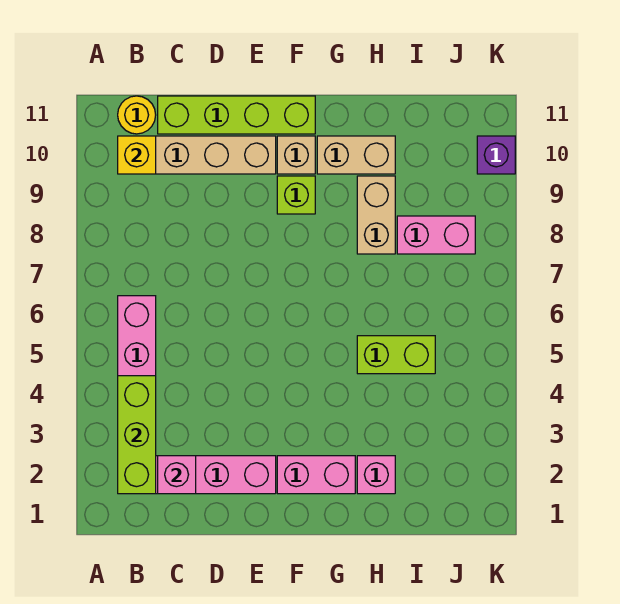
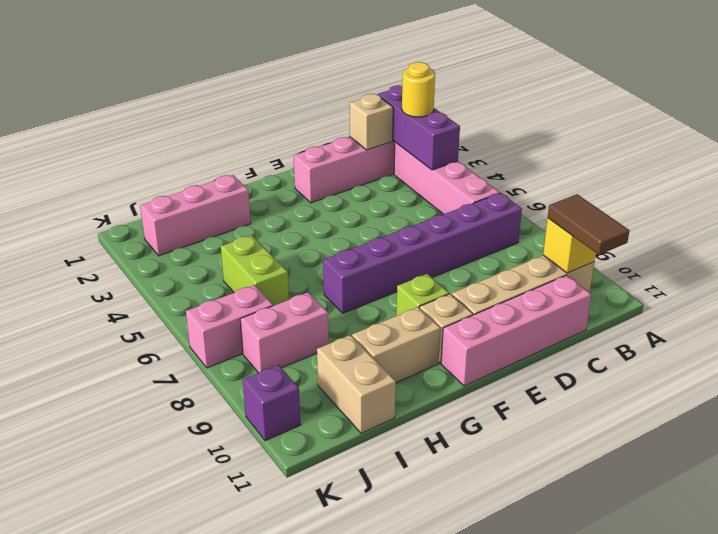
lime 1x3 brick [118,376,156,494] -> purple 1x3 brick [377,85,460,170]
none -> purple 1x6 brick [323,193,522,313]
none -> brown 1x2 tile [548,194,629,255]
yellow 1x1 round brick [118,96,156,134] -> yellow 1x1 round brick moved to [402,62,435,117]
pink 1x1 brick [158,456,196,494] -> tan 1x1 brick [350,94,393,150]
lime 1x4 brick [158,96,315,134] -> pink 1x4 brick [441,275,591,386]
pink 1x2 brick [277,456,355,494] -> pink 1x2 brick moved to [186,285,273,368]
pink 1x1 brick [357,456,395,494] -> pink 1x3 brick [140,175,251,256]
lime 1x2 brick [357,336,435,374] -> lime 1x2 brick turned to [221,235,289,306]
tan 1x2 brick [357,176,395,254] -> tan 1x2 brick moved to [317,335,396,433]

